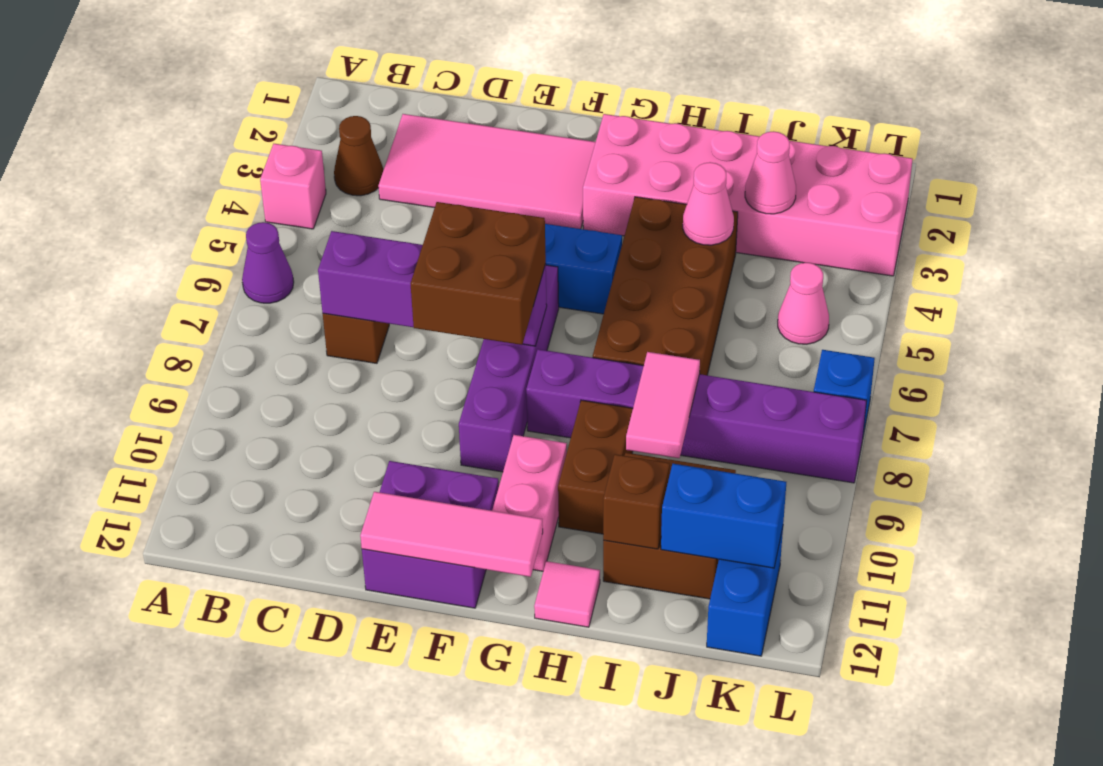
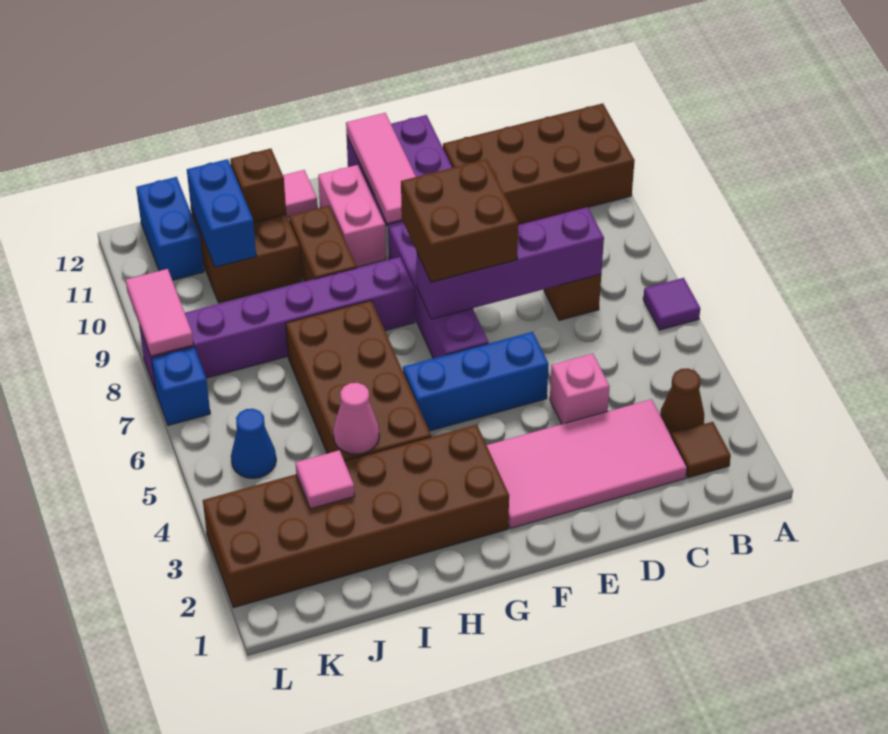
pink 1x1 brick [260,144,326,229] -> pink 1x1 brick moved to [550,354,610,424]
purple 1x1 cone [242,222,294,303] -> purple 1x1 tile [643,278,700,330]
none -> brown 2x4 brick [443,103,635,225]
none -> brown 1x1 tile [671,422,731,478]
pink 1x3 tile [360,492,543,577] -> pink 1x3 tile turned to [346,113,416,223]
pink 2x6 brick [583,114,913,276] -> brown 2x6 brick [203,425,509,608]
pink 1x2 tile [626,352,700,458] -> pink 1x2 tile moved to [126,269,194,356]
pink 1x1 cone [745,131,796,214] -> pink 1x1 tile [295,450,355,509]
blue 1x2 brick [661,464,786,568] -> blue 1x2 brick turned to [187,159,256,267]
pink 1x1 cone [778,263,829,344] -> blue 1x1 cone [231,409,276,479]

